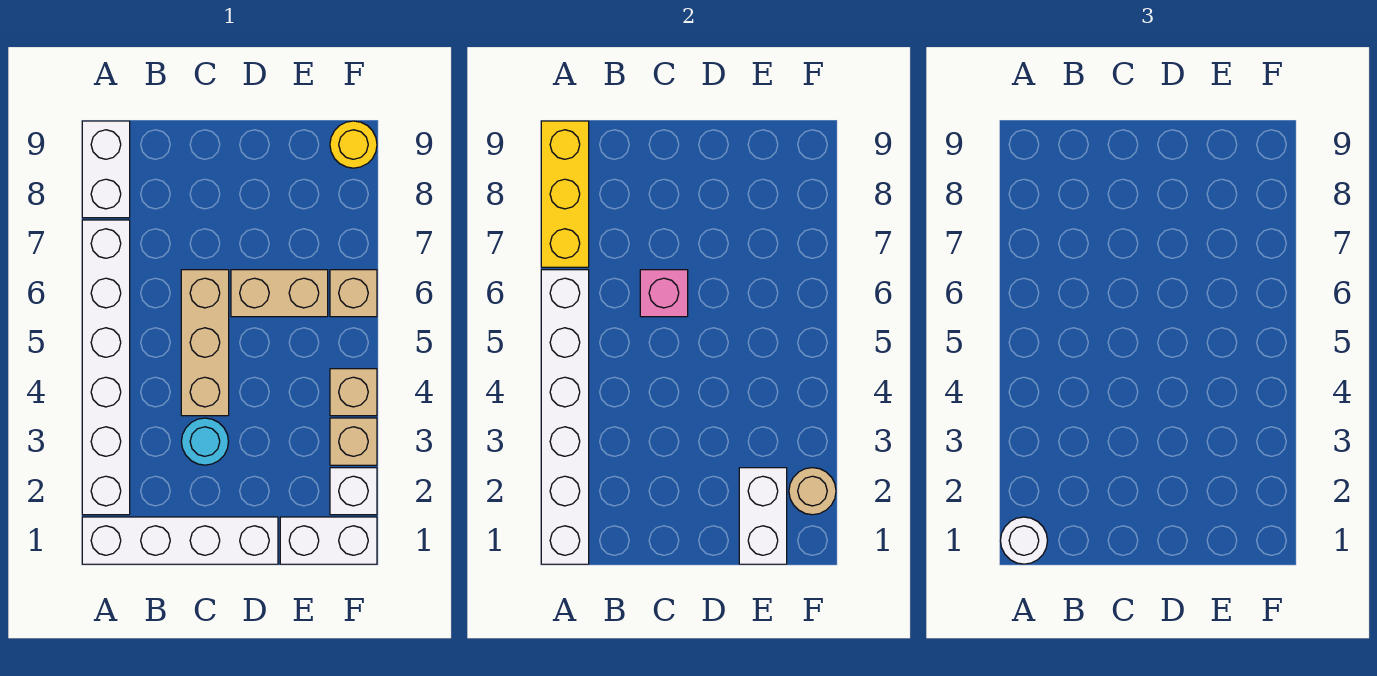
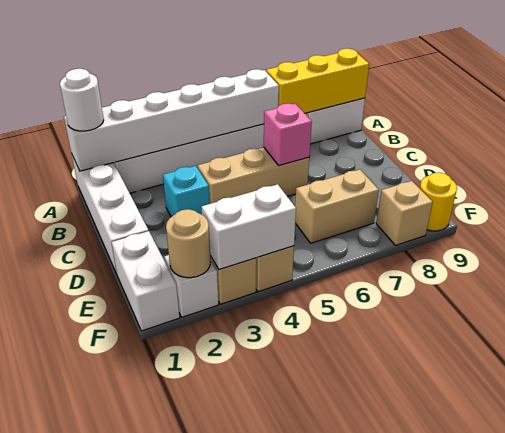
cyan 1x1 round brick [181,418,229,465] -> cyan 1x1 brick [163,166,210,217]
tan 1x2 brick [231,270,328,317] -> tan 1x2 brick turned to [295,169,379,243]
white 1x2 brick [739,468,787,564] -> white 1x2 brick moved to [201,184,296,270]
tan 1x1 brick [330,270,377,317] -> tan 1x1 brick moved to [376,181,433,246]

